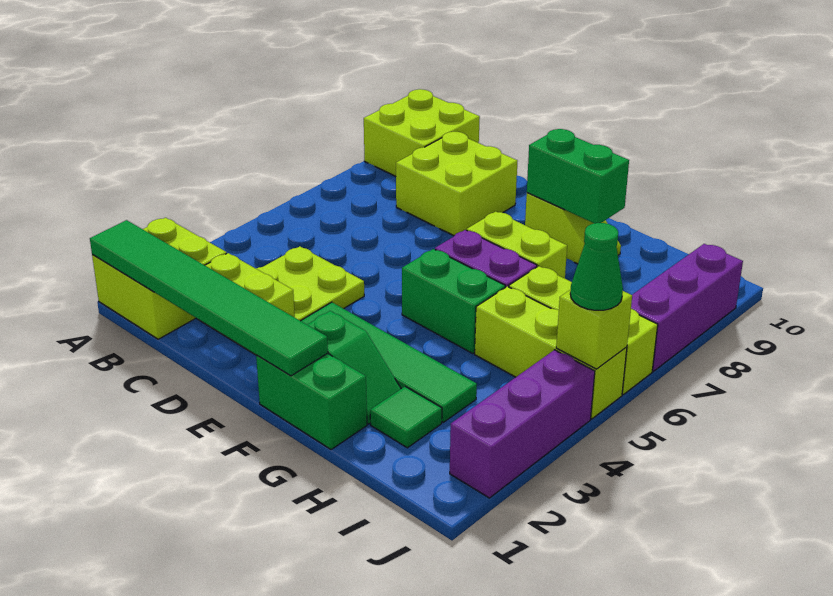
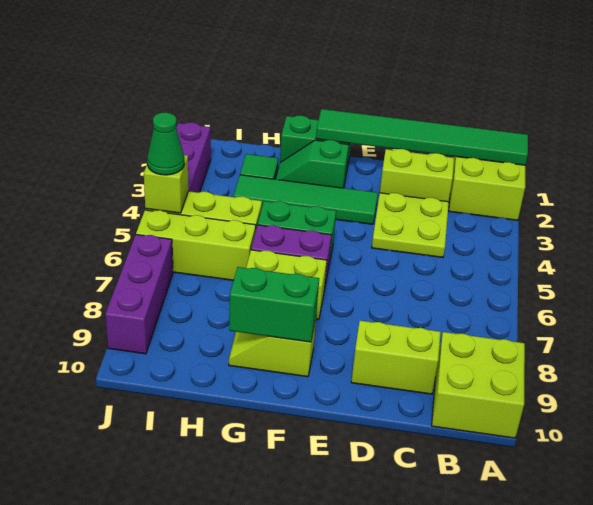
lime 2x2 brick [396,132,517,236] -> lime 1x2 brick [351,321,441,394]

